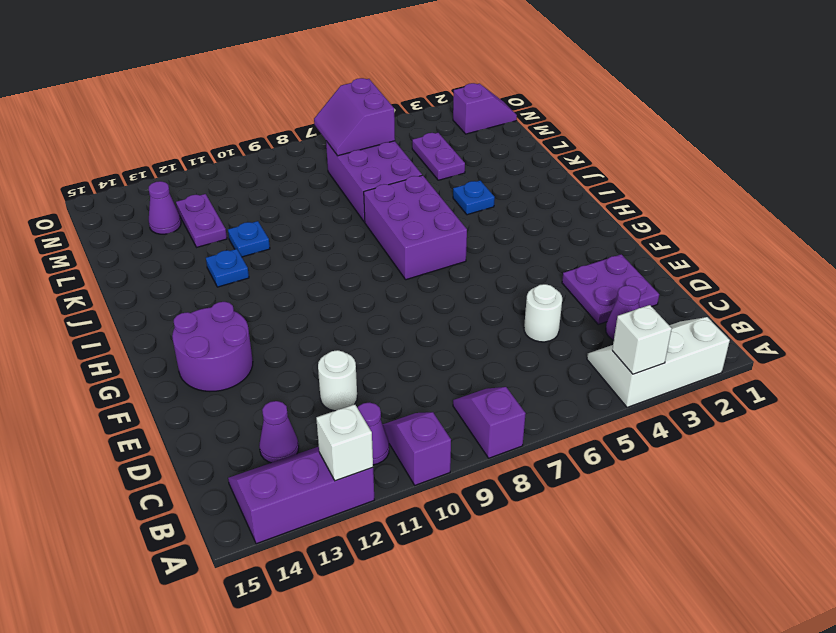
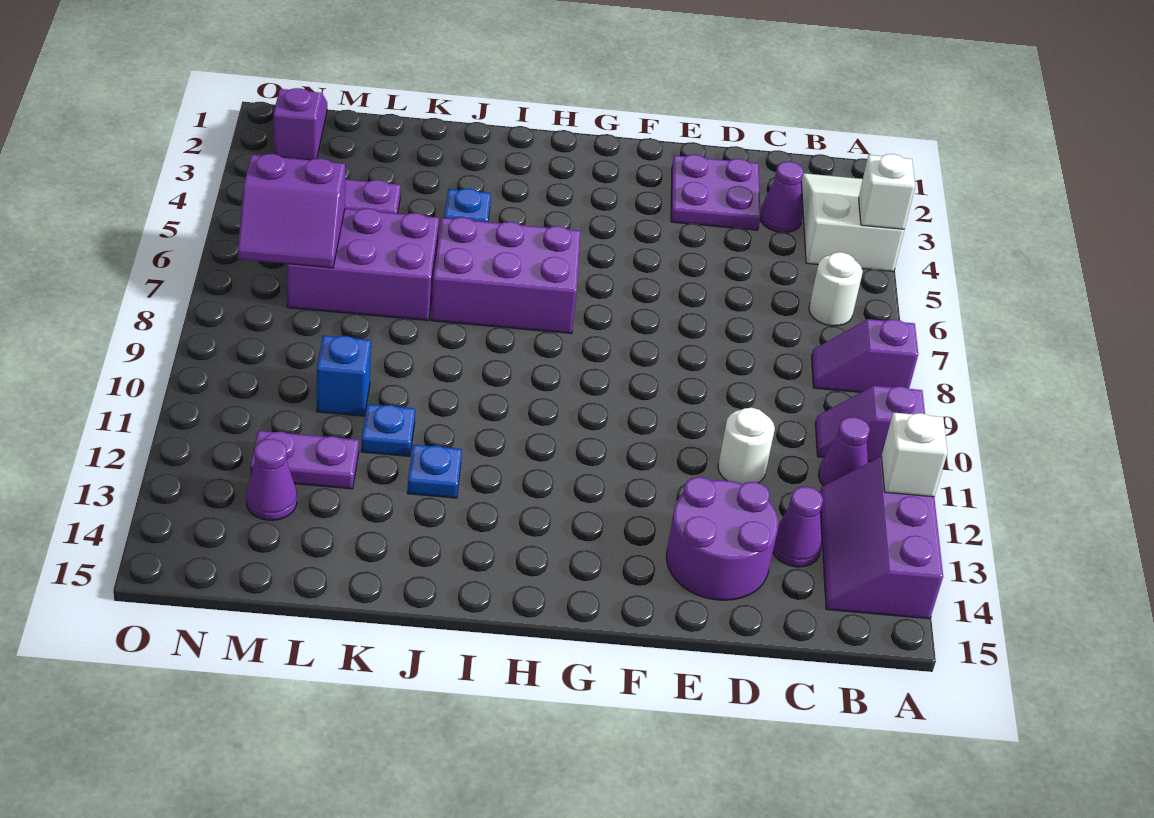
white 2x3 slope [587,317,730,407] -> white 2x3 slope turned to [801,173,904,272]
white 1x1 round brick [524,284,562,342] -> white 1x1 round brick moved to [809,252,863,326]
purple 2x2 round brick [172,302,253,391] -> purple 2x2 round brick moved to [666,477,778,600]
none -> blue 1x1 brick [317,336,371,416]

